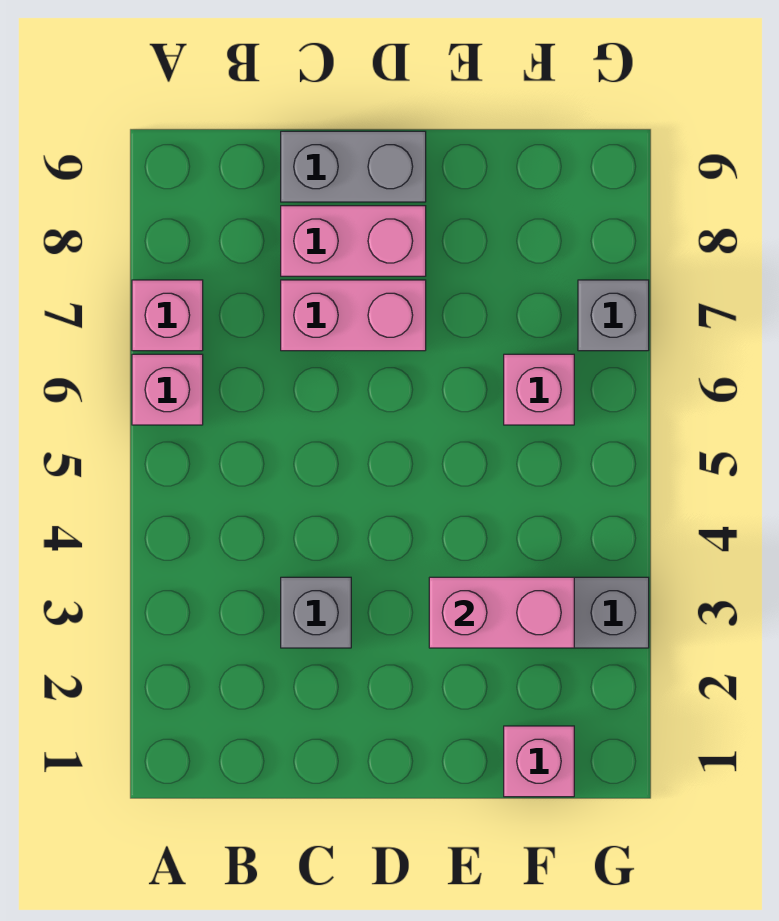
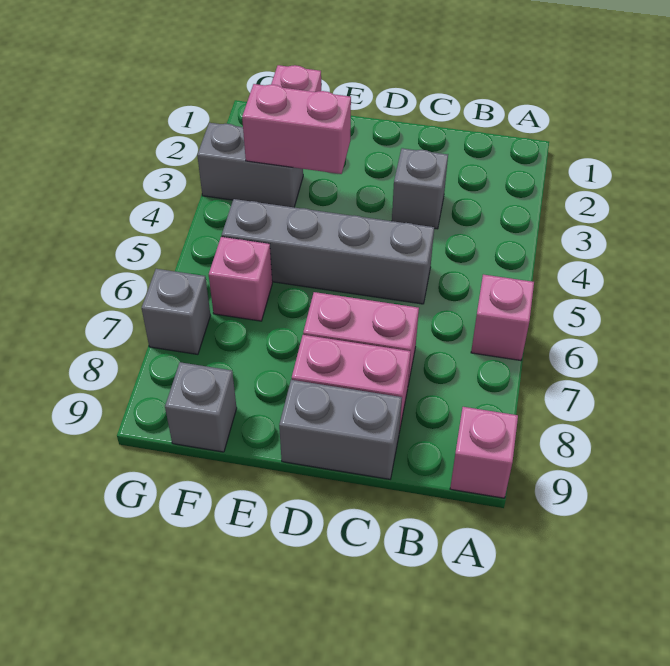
pink 1x1 brick [132,280,203,351] -> pink 1x1 brick moved to [450,407,518,498]
none -> grey 1x4 brick [222,199,434,304]
none -> grey 1x1 brick [165,362,237,452]

